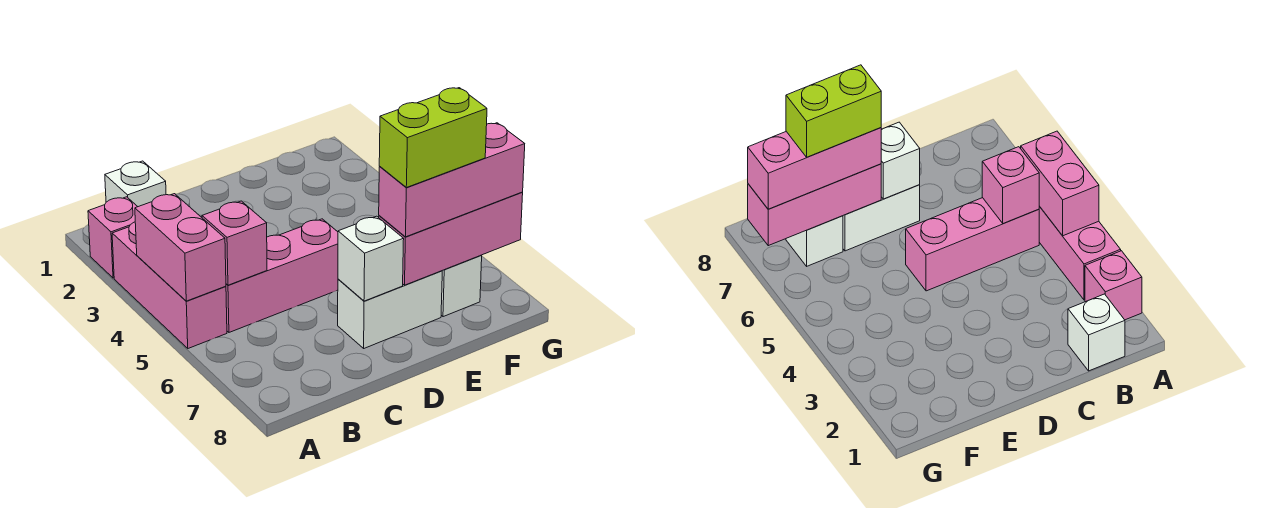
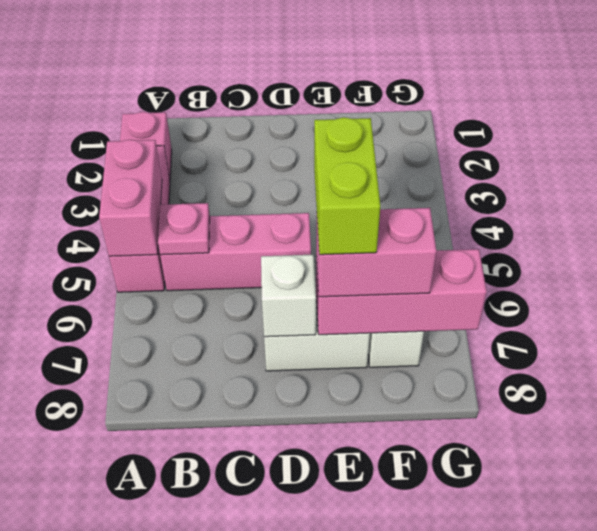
white 1x1 brick [105,161,166,207] -> none
pink 1x1 brick [202,201,267,285] -> pink 1x1 plate [158,203,210,255]
pink 1x3 brick [379,123,525,237] -> pink 1x2 brick [316,208,436,297]
lime 1x2 brick [379,88,487,188] -> lime 1x2 brick turned to [314,117,380,255]

